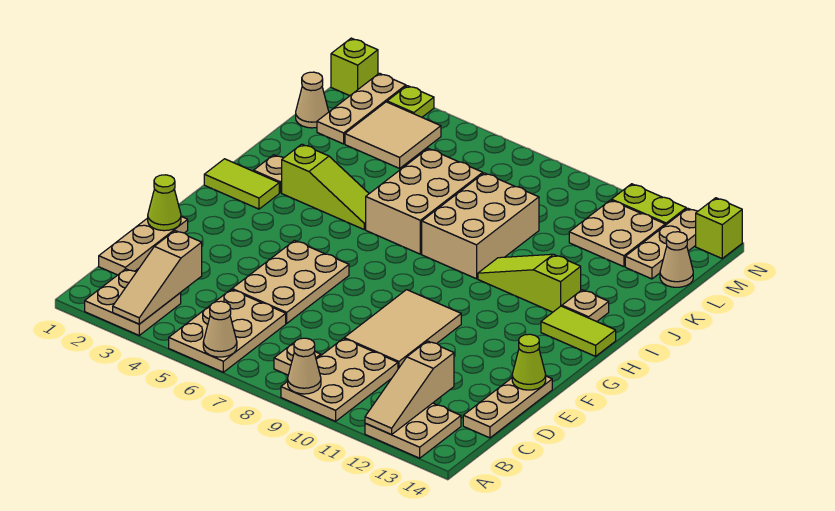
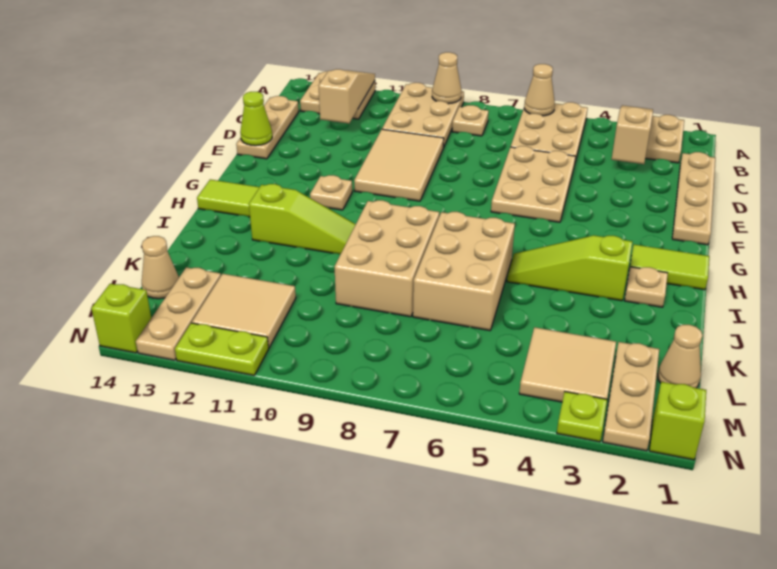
tan 1x3 plate [99,217,188,275] -> tan 1x4 plate [672,152,715,245]
lime 1x1 cone [148,175,181,231] -> none
tan 1x1 plate [562,290,609,322] -> tan 1x1 plate moved to [310,175,352,210]
tan 2x2 plate [569,200,665,267] -> tan 2x2 tile [192,274,296,348]

